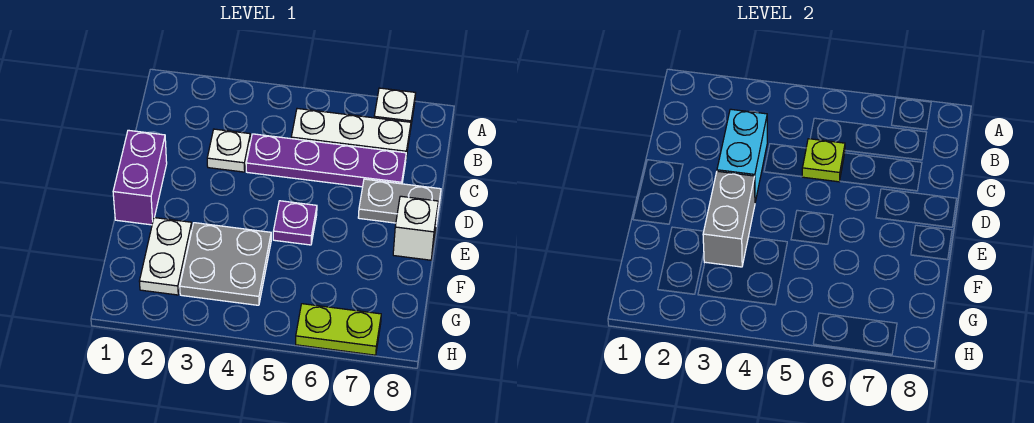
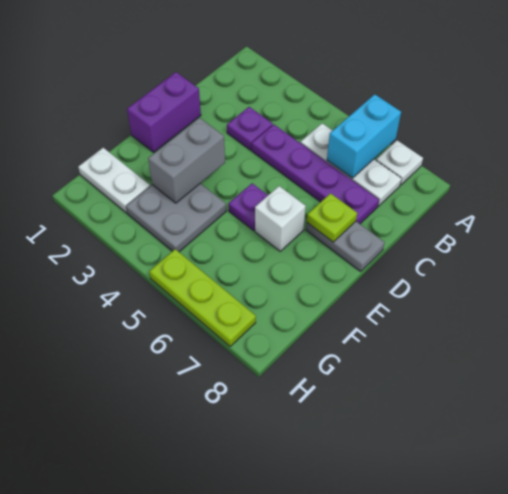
white 1x1 plate [207,129,250,172] -> purple 1x1 plate [227,107,273,150]
cyan 1x2 brick [717,109,767,202] -> cyan 1x2 brick moved to [327,94,401,178]
lime 1x1 plate [802,139,845,182] -> lime 1x1 plate moved to [307,193,357,242]
white 1x1 brick [393,196,438,260] -> white 1x1 brick moved to [255,186,306,251]
white 1x2 plate [139,218,192,295] -> white 1x2 plate turned to [78,148,150,213]
lime 1x2 plate [296,304,381,355] -> lime 1x3 plate [149,249,256,346]

